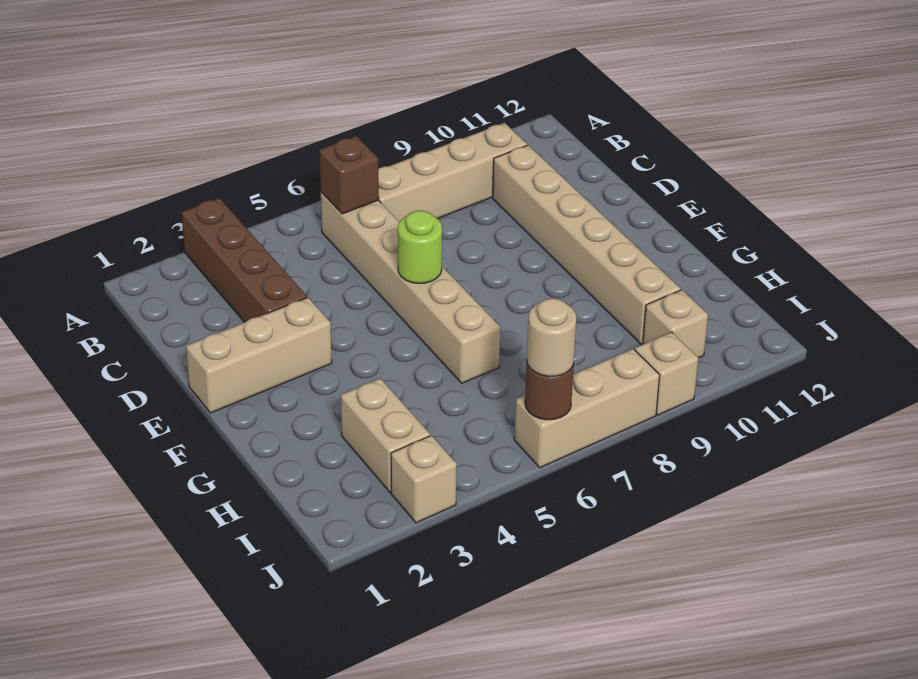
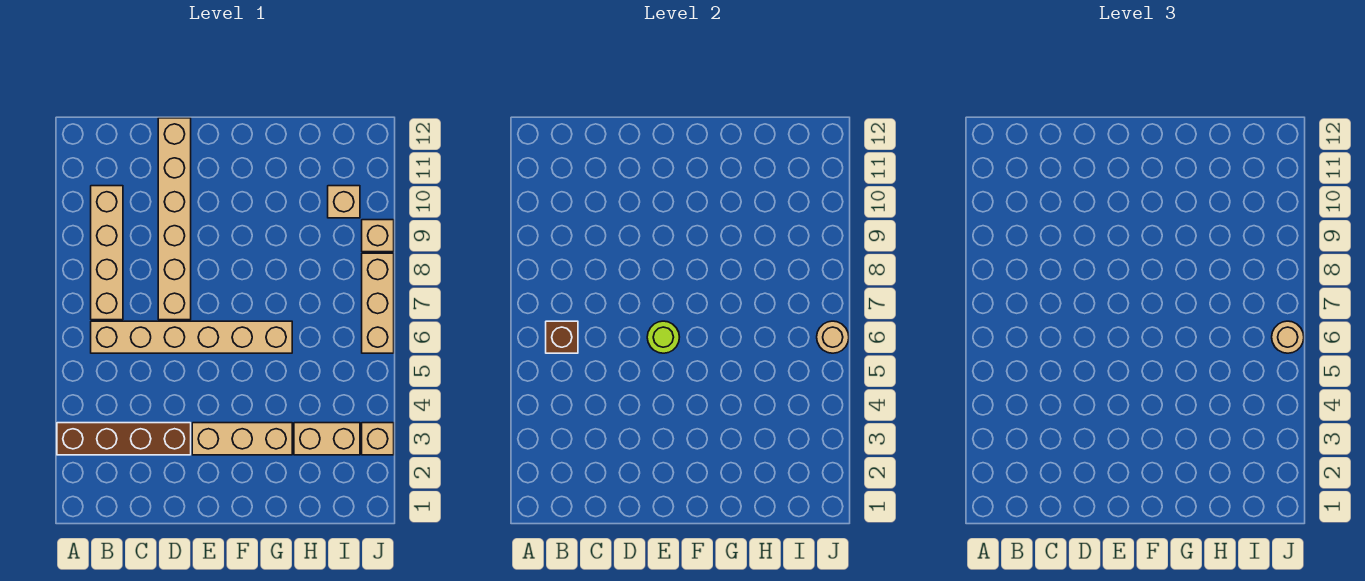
tan 1x6 brick [493,145,680,344] -> tan 1x6 brick turned to [158,118,191,320]
tan 1x3 brick [186,298,332,413] -> tan 1x3 brick turned to [192,423,292,455]
brown 1x1 round brick [525,364,574,420] -> tan 1x1 round brick [817,321,849,353]

